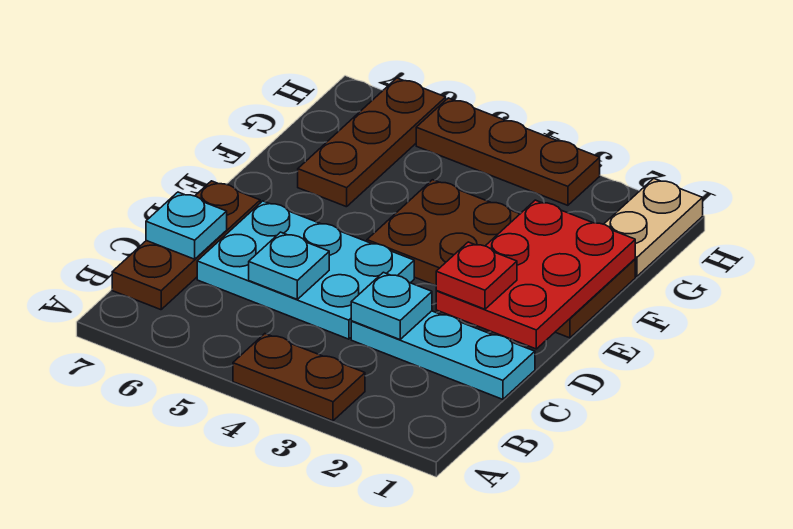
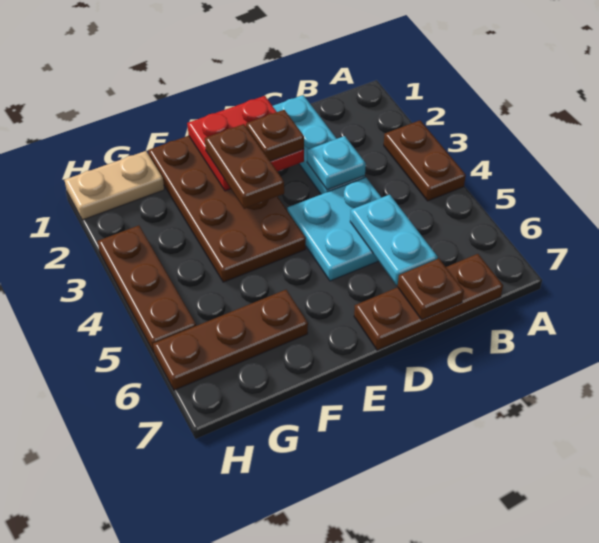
cyan 2x3 plate [197,201,414,339] -> cyan 2x2 plate [287,177,381,281]
cyan 1x1 plate [249,232,329,299] -> cyan 1x2 plate [350,195,438,285]
cyan 1x1 plate [146,192,227,259] -> brown 1x1 plate [398,259,464,320]
red 2x3 plate [436,200,635,349] -> red 2x2 plate [187,96,304,191]
red 1x1 plate [436,242,517,309] -> brown 1x1 plate [246,110,304,161]
none -> brown 1x2 plate [205,124,284,209]

